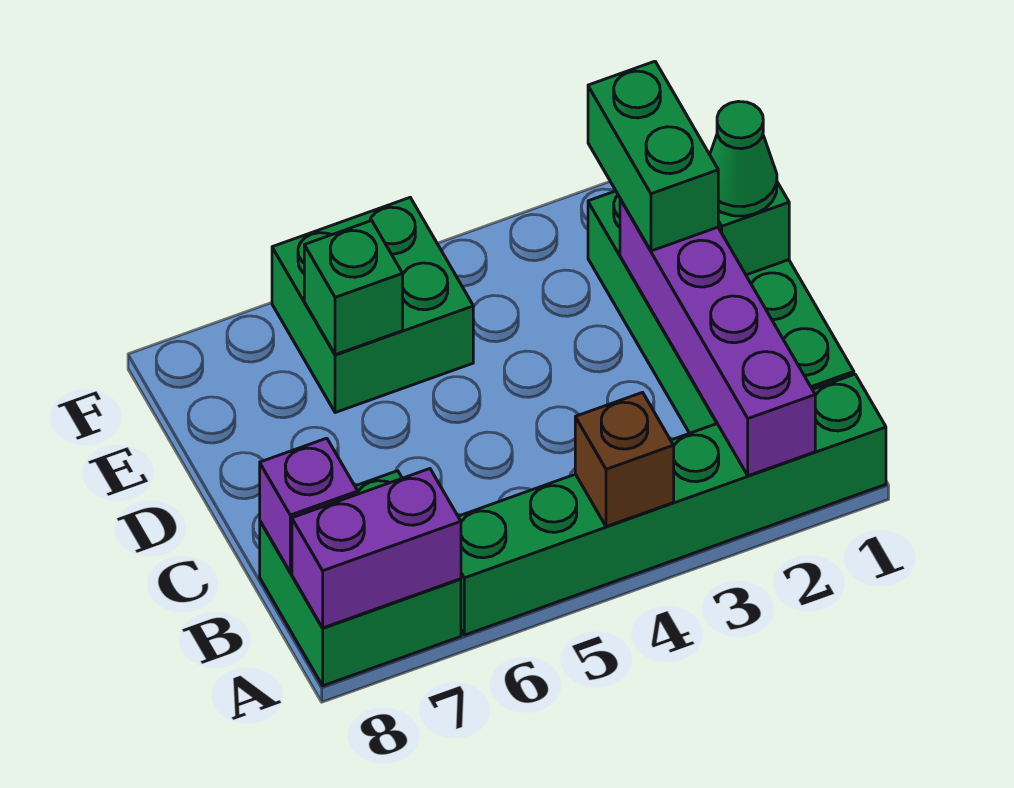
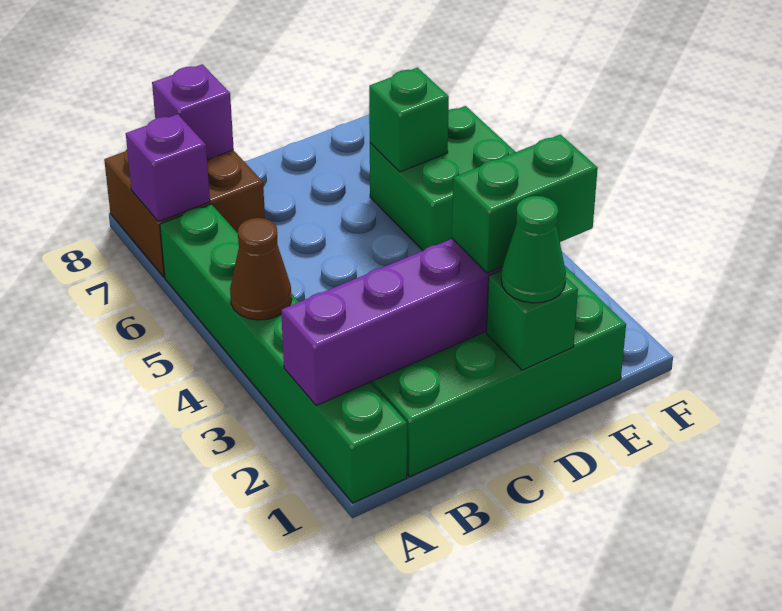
brown 1x1 brick [575,392,674,527] -> brown 1x1 cone [230,218,292,320]
green 2x2 brick [260,471,461,686] -> brown 2x2 brick [104,150,265,277]
purple 1x2 brick [292,469,461,628] -> purple 1x1 brick [126,114,210,222]

